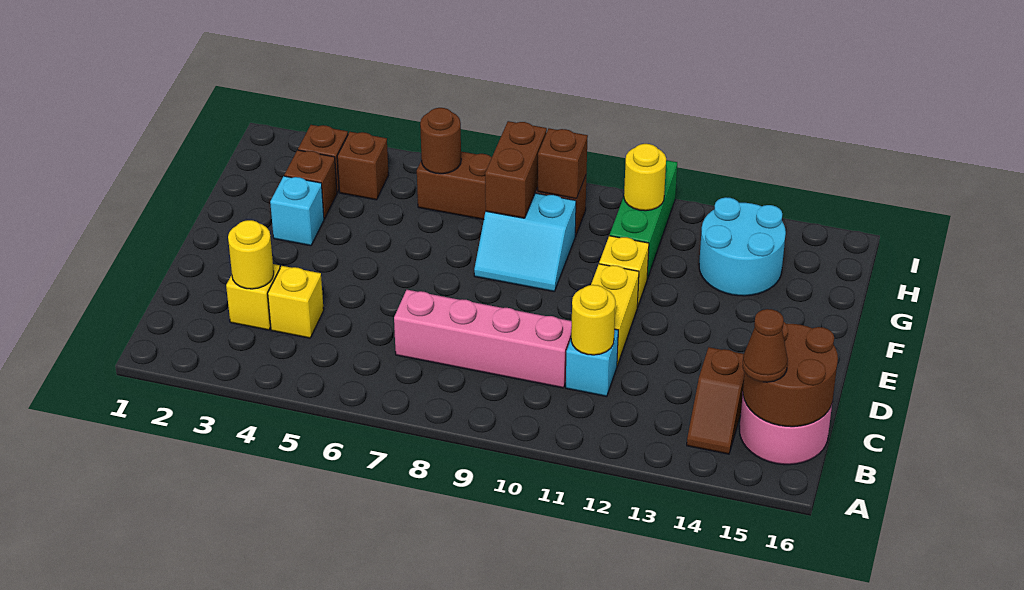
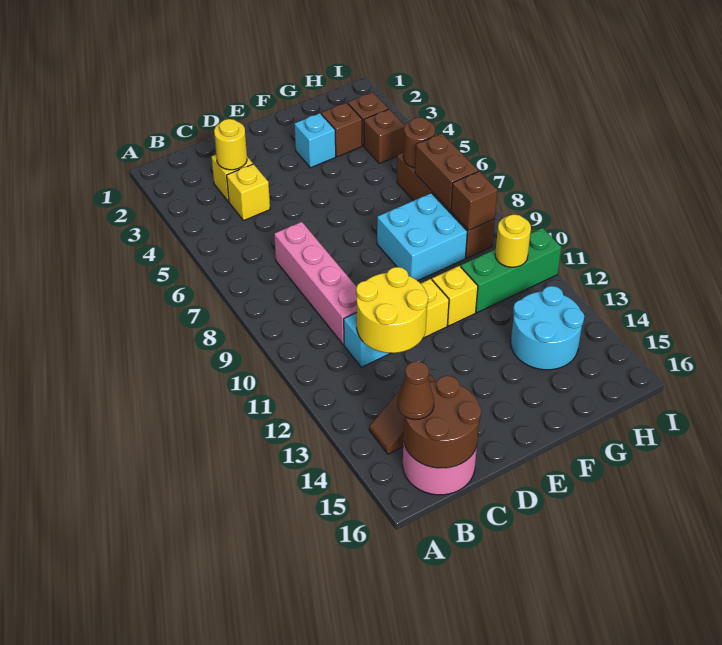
yellow 1x1 round brick [571,285,615,355] -> yellow 2x2 round brick [356,267,428,353]
cyan 2x2 slope [474,193,576,292] -> cyan 2x2 brick [377,193,467,281]
brown 1x2 brick [485,121,547,218] -> brown 1x2 brick turned to [415,134,478,210]

